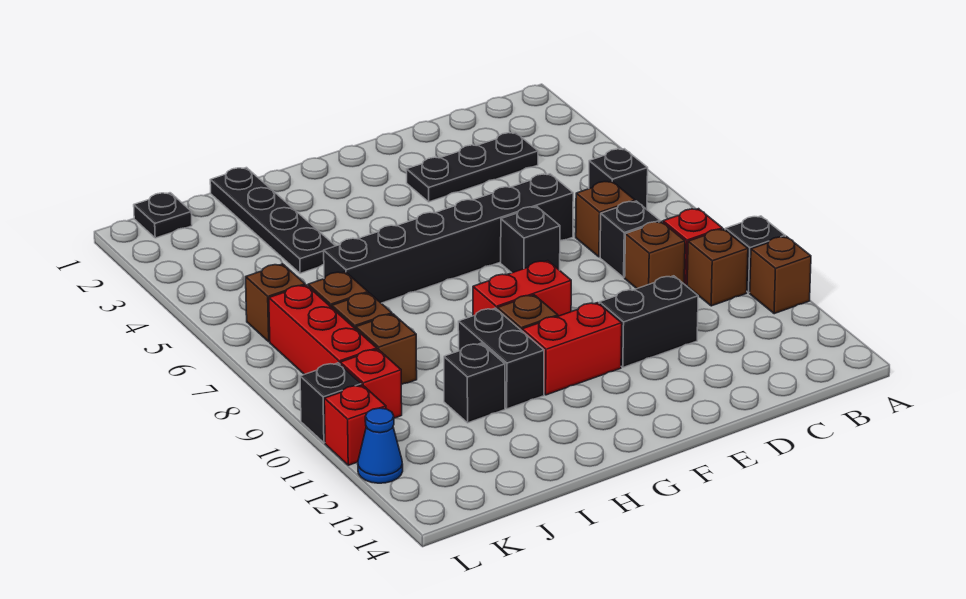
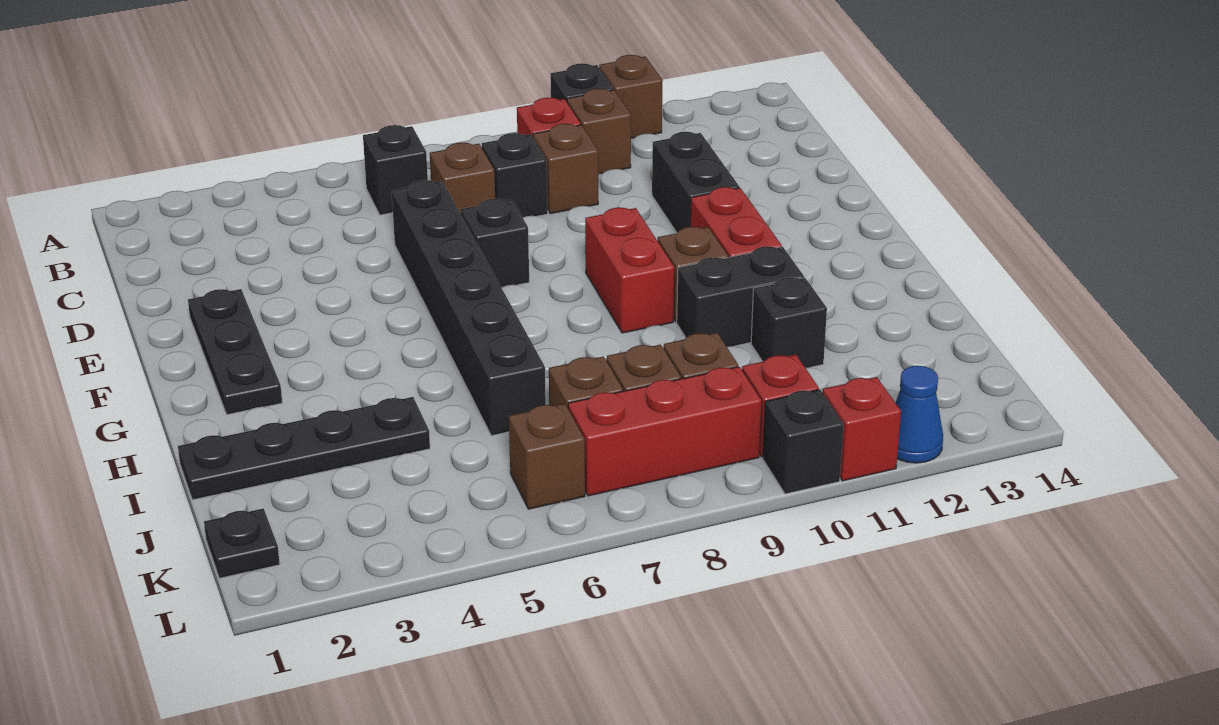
black 1x3 plate [406,133,538,202] -> black 1x3 plate moved to [188,289,282,415]

